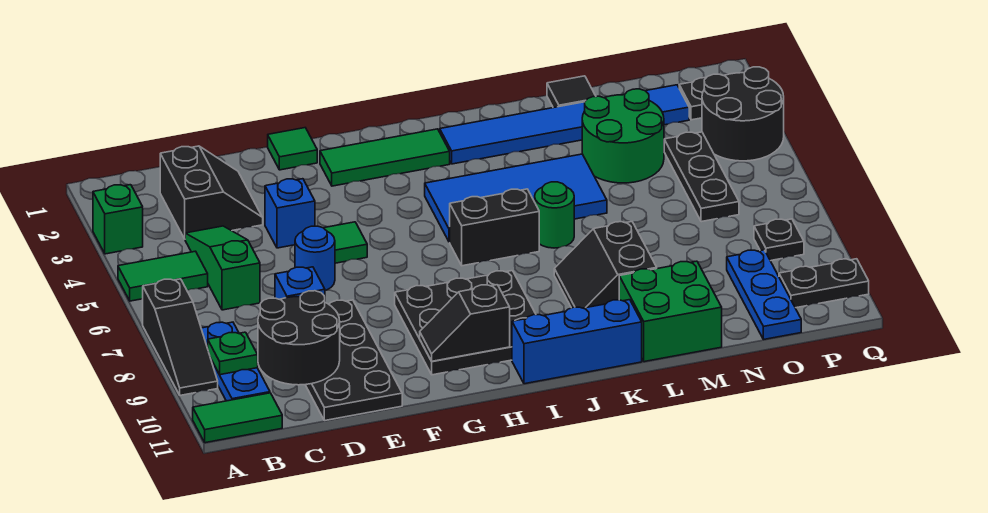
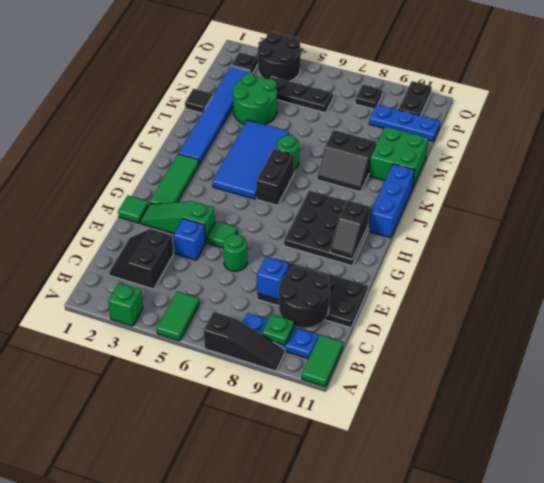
black 2x2 slope [160,146,263,239] -> black 2x2 slope turned to [109,229,173,289]
green 1x3 slope [185,226,260,310] -> green 1x3 slope moved to [140,201,215,242]
blue 1x1 round brick [295,226,335,290] -> green 1x1 round brick [223,234,247,271]

